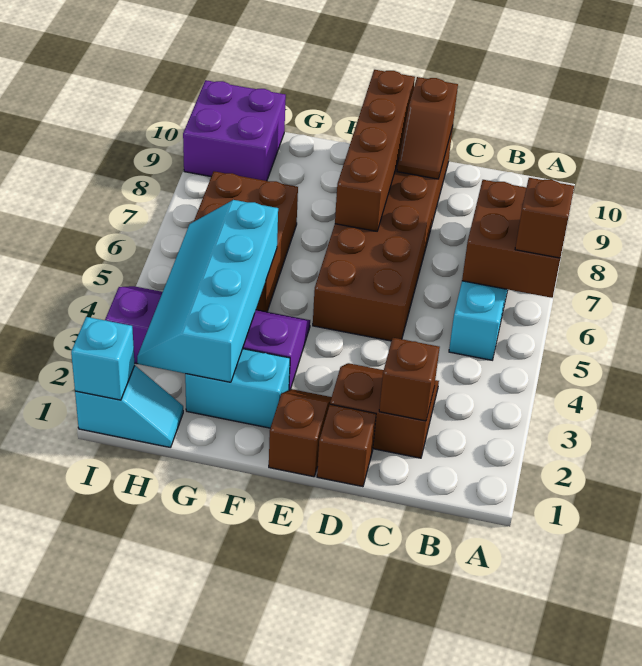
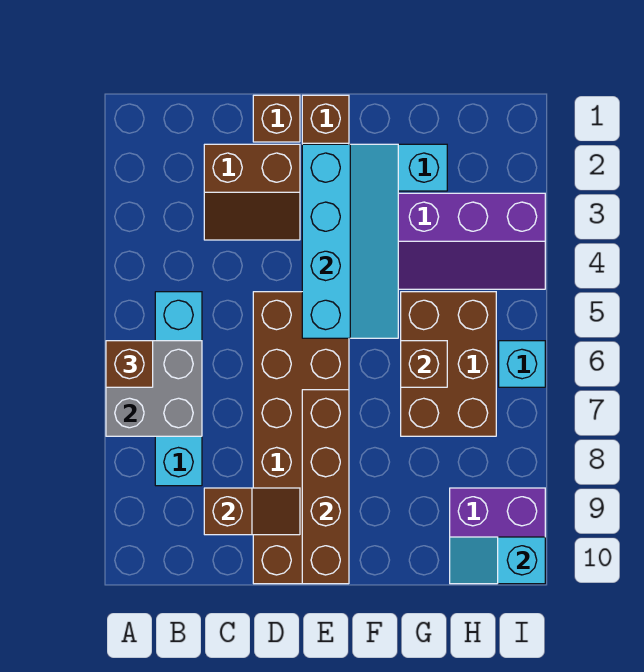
brown 2x2 brick [462,180,560,298] -> grey 2x2 brick [106,341,202,436]
brown 1x1 brick [379,338,440,421] -> brown 1x1 brick moved to [401,341,447,387]
brown 1x2 slope [397,77,458,179] -> brown 1x2 slope turned to [204,488,300,535]
cyan 2x4 slope [137,200,278,382] -> cyan 2x4 slope moved to [302,144,398,338]
cyan 1x2 slope [75,366,183,448] -> cyan 1x2 slope moved to [450,537,545,584]
cyan 1x1 brick [71,317,135,400] -> cyan 1x1 brick moved to [499,341,545,387]

